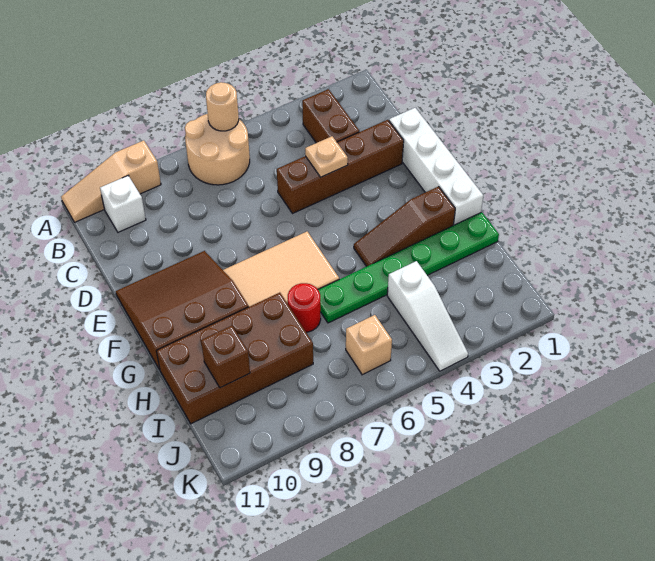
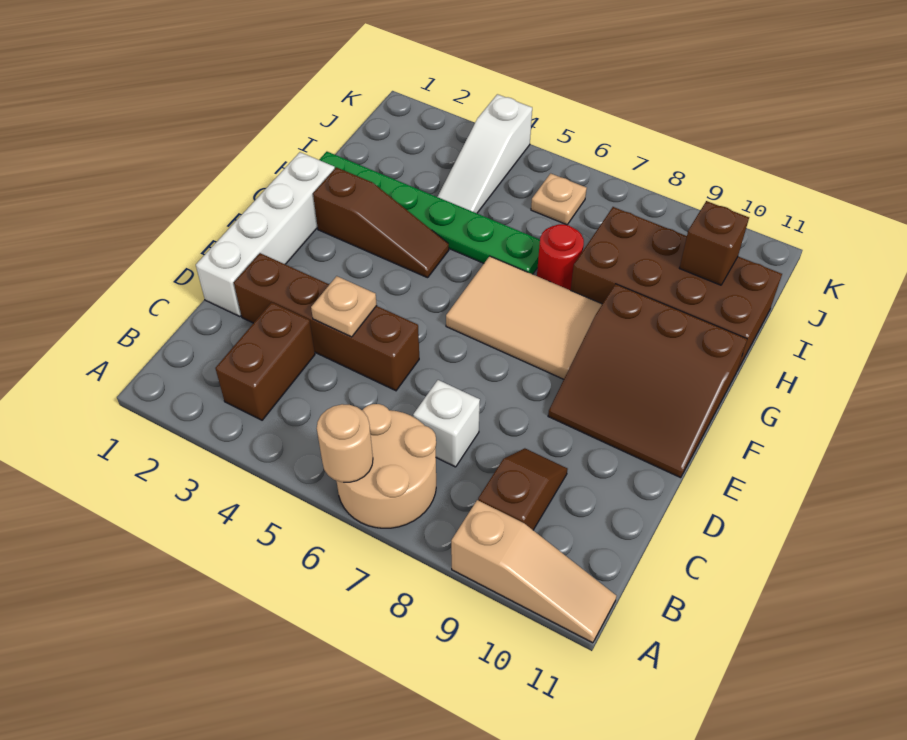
none -> brown 1x2 slope [478,448,568,530]
white 1x1 brick [100,176,146,232] -> white 1x1 brick moved to [413,380,480,467]
white 1x3 slope [387,261,468,371] -> white 1x3 slope turned to [438,94,532,213]
tan 1x1 brick [346,315,392,375] -> tan 1x1 plate [531,173,587,225]

